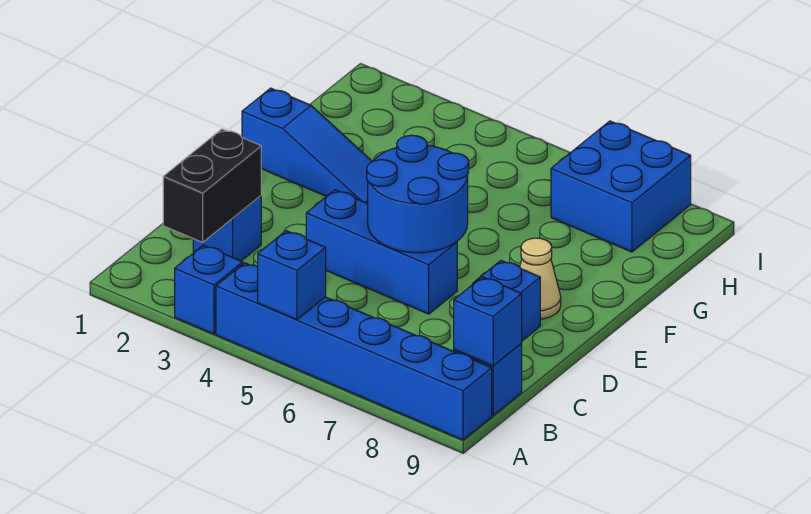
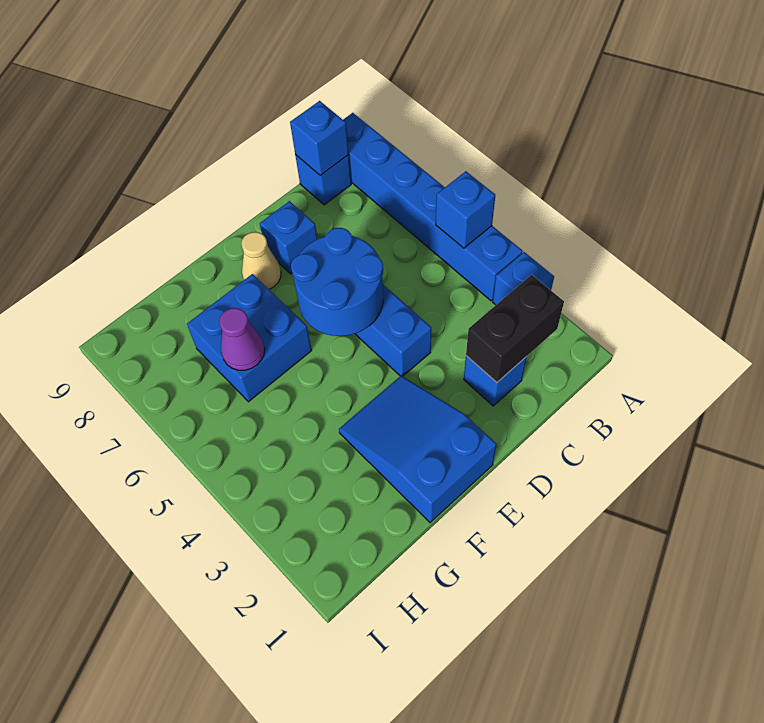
blue 1x3 slope [242,88,372,204] -> blue 2x3 slope [339,376,497,523]
none -> purple 1x1 cone [219,308,265,370]
blue 2x2 brick [551,121,691,252] -> blue 2x2 brick moved to [187,274,312,402]

